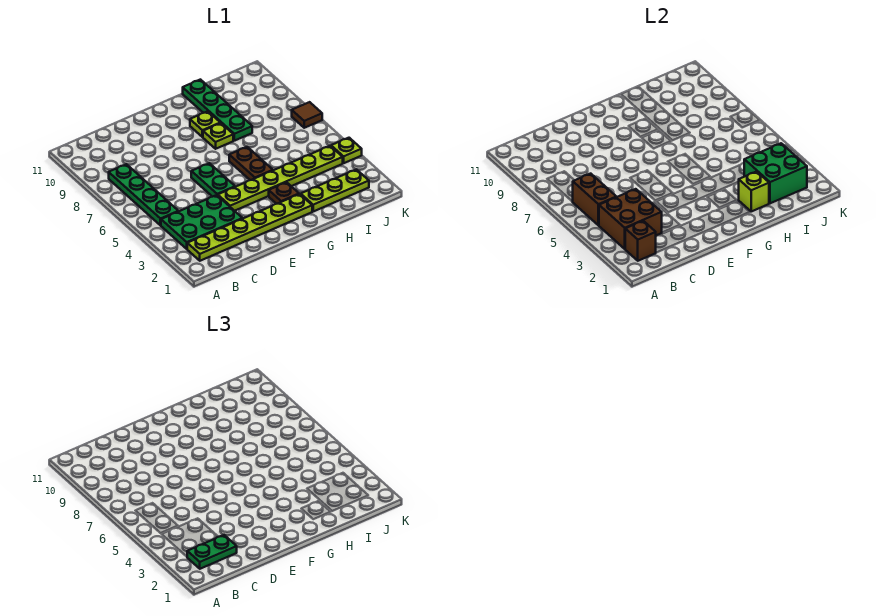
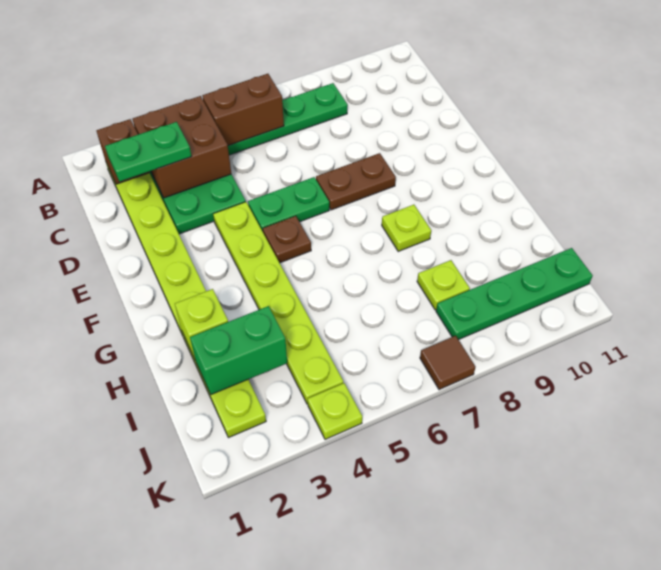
green 1x2 plate [187,535,237,569] -> green 1x2 plate turned to [105,122,191,181]
brown 1x1 plate [269,182,299,204] -> brown 1x1 plate moved to [263,216,311,263]
brown 1x2 plate [229,147,273,180] -> brown 1x2 plate moved to [316,153,396,210]
lime 1x1 plate [190,111,220,137] -> lime 1x1 plate moved to [417,260,470,310]
green 1x4 plate [183,80,252,141] -> green 1x4 plate moved to [436,248,593,340]
green 2x2 brick [744,143,807,203] -> green 1x2 brick [190,306,287,394]

